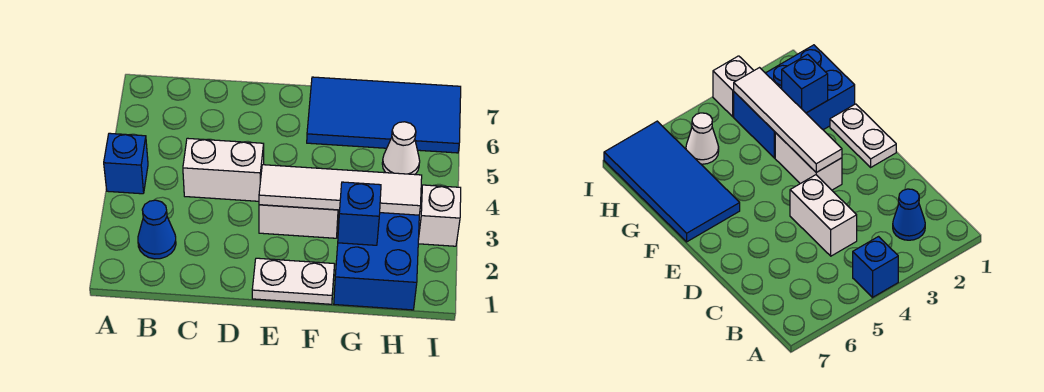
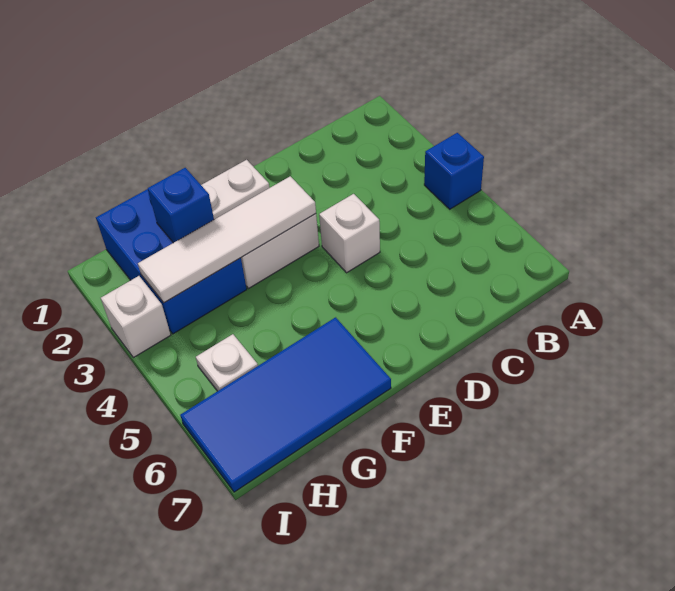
blue 1x1 cone [138,200,176,259] -> none
white 1x2 brick [183,138,264,201] -> white 1x1 brick [319,194,380,273]
white 1x1 cone [382,122,420,175] -> white 1x1 plate [196,334,258,391]

